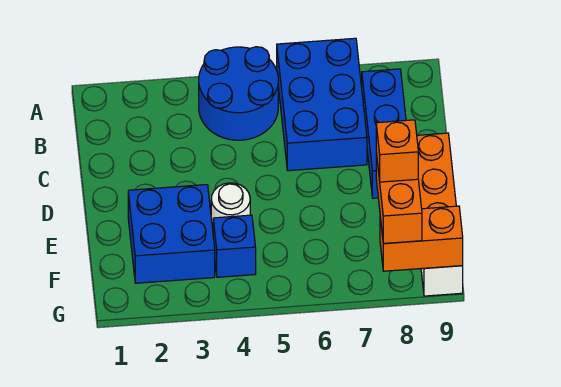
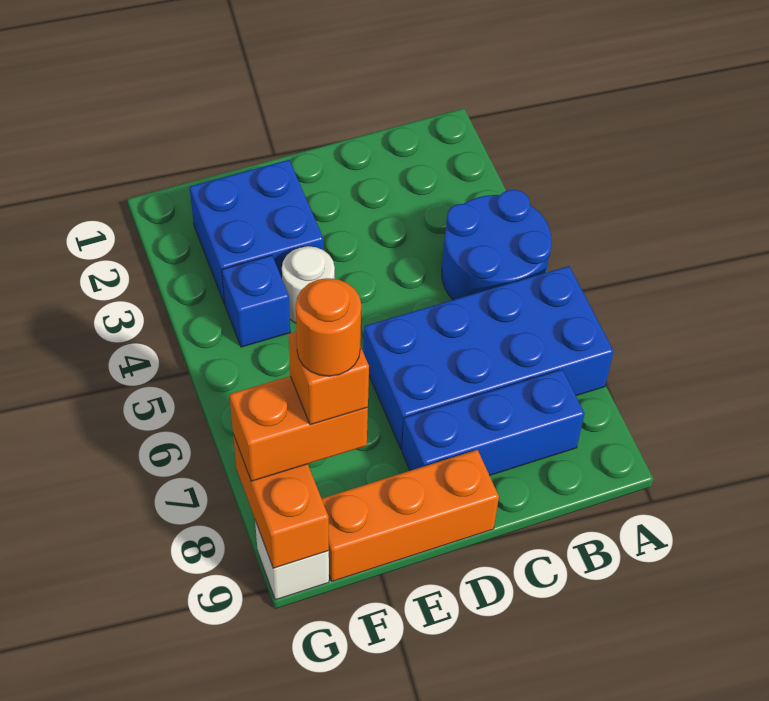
blue 2x3 brick [277,38,367,171] -> blue 2x4 brick [364,266,614,450]
none -> orange 1x1 round brick [296,278,361,376]

